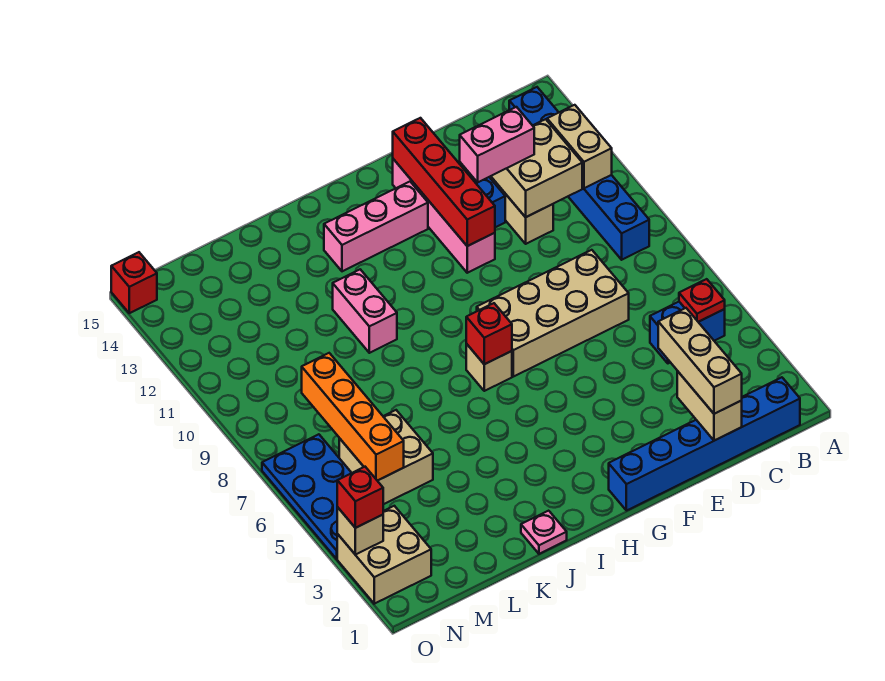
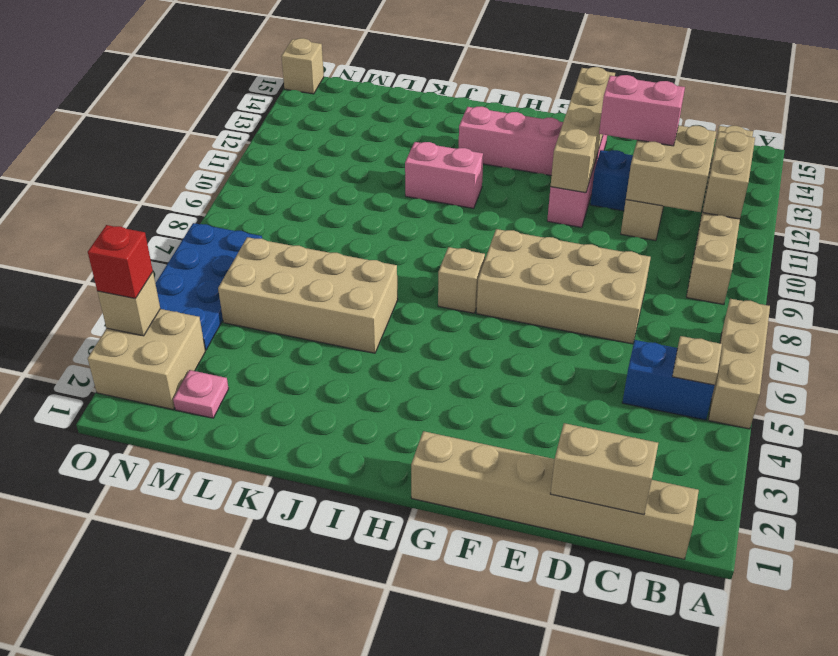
blue 1x6 brick [609,377,800,511] -> tan 1x6 brick [411,431,699,559]
red 1x1 plate [679,279,725,322] -> tan 1x1 plate [672,336,722,385]
blue 1x6 brick [509,87,649,260] -> tan 1x6 brick [686,126,753,305]
tan 1x2 brick [677,371,742,441] -> tan 1x2 brick turned to [551,423,658,514]
tan 1x3 brick [658,308,742,414] -> tan 1x3 brick moved to [708,299,770,429]
red 1x4 brick [393,118,495,246] -> tan 1x4 brick [551,67,615,193]
red 1x1 brick [466,303,512,364] -> none
pink 1x1 plate [521,511,567,554] -> pink 1x1 plate moved to [173,370,229,418]
pink 1x2 brick [333,269,397,353] -> pink 1x2 brick turned to [405,142,483,208]
tan 2x2 brick [339,410,433,504] -> tan 2x4 brick [218,237,398,353]
orange 1x4 brick [302,353,404,481] -> none
red 1x1 brick [111,252,157,313] -> tan 1x1 brick [281,38,324,94]

